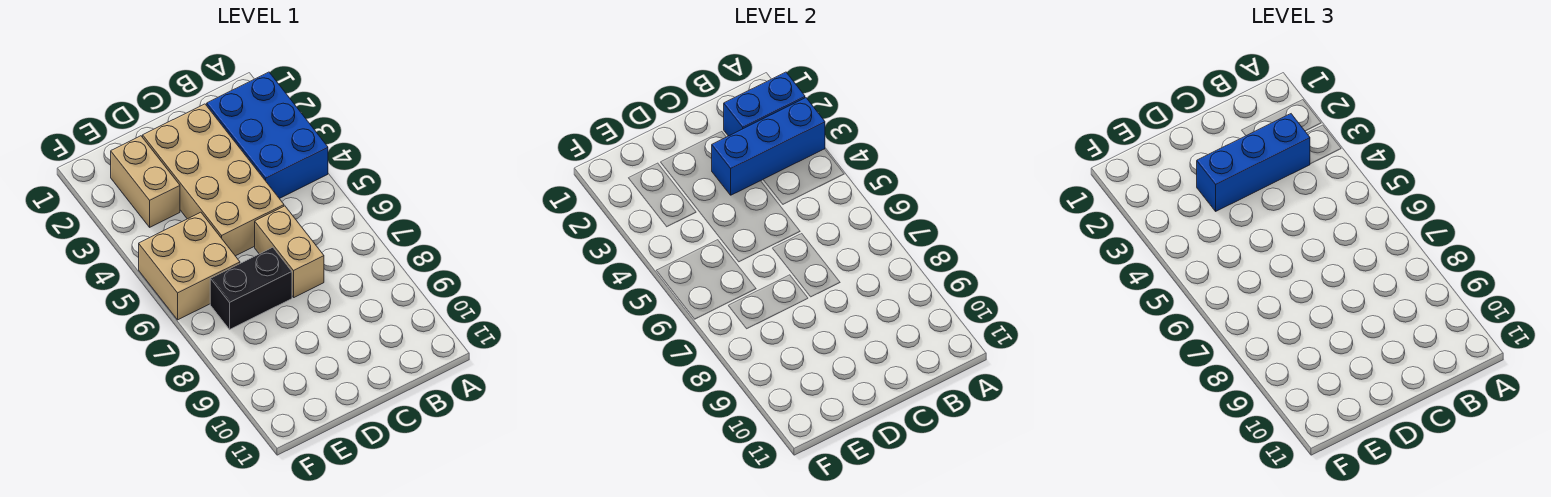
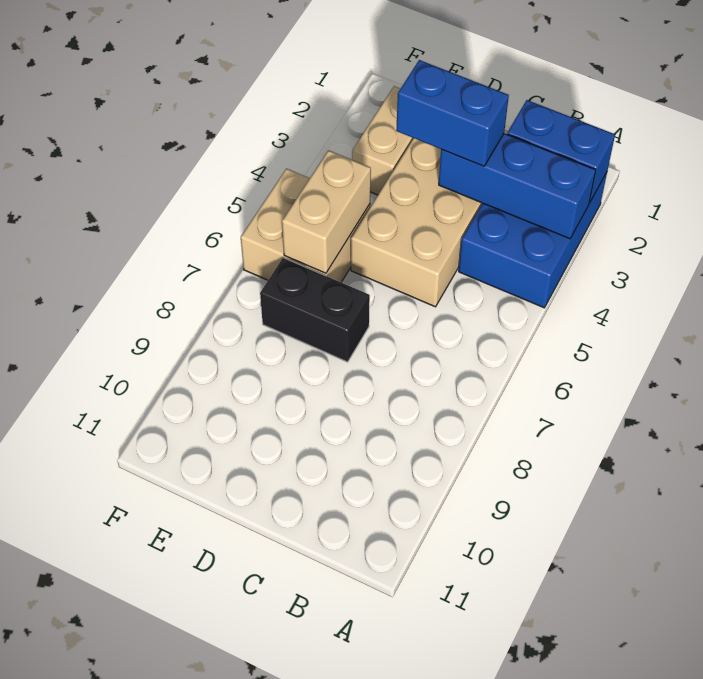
blue 1x3 brick [1197,114,1310,211] -> blue 1x2 brick [396,60,509,166]
tan 1x2 brick [255,206,324,297] -> tan 1x2 brick moved to [282,150,371,273]

